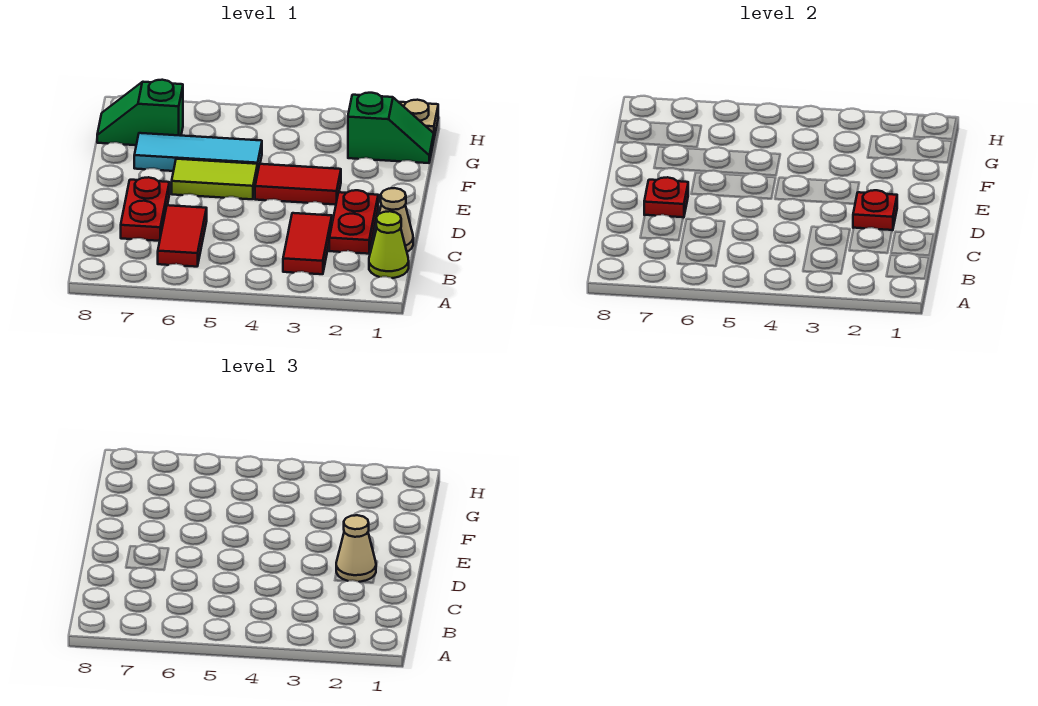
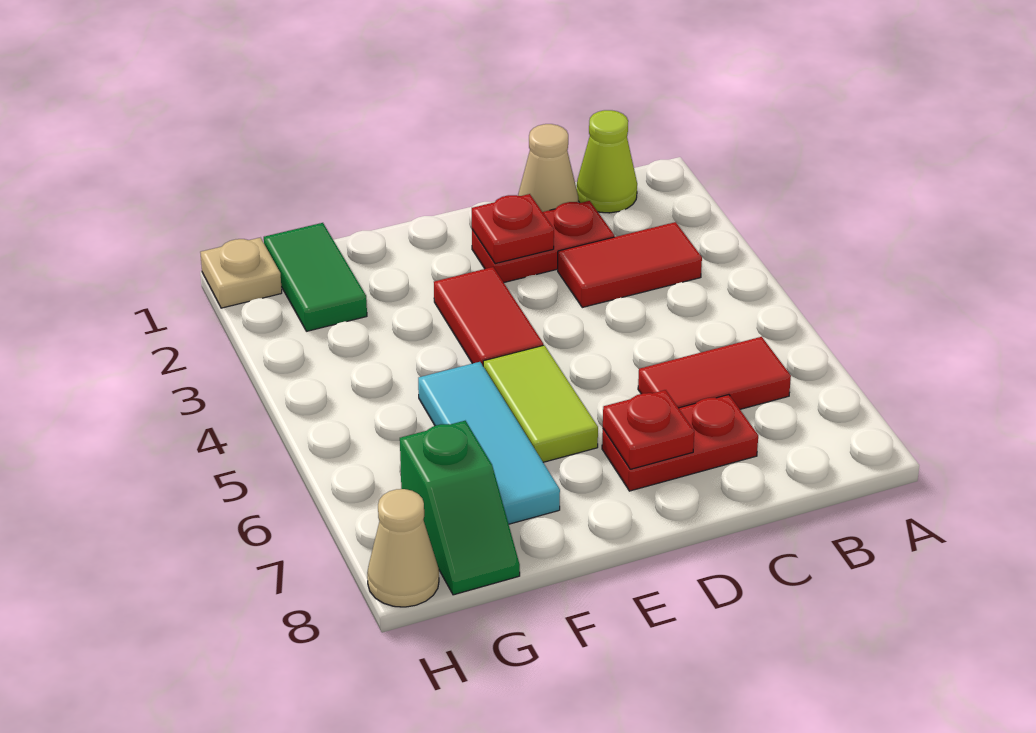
tan 1x1 cone [336,515,376,582] -> tan 1x1 cone moved to [367,489,439,607]
green 1x2 slope [348,93,434,163] -> green 1x2 tile [264,223,367,331]

